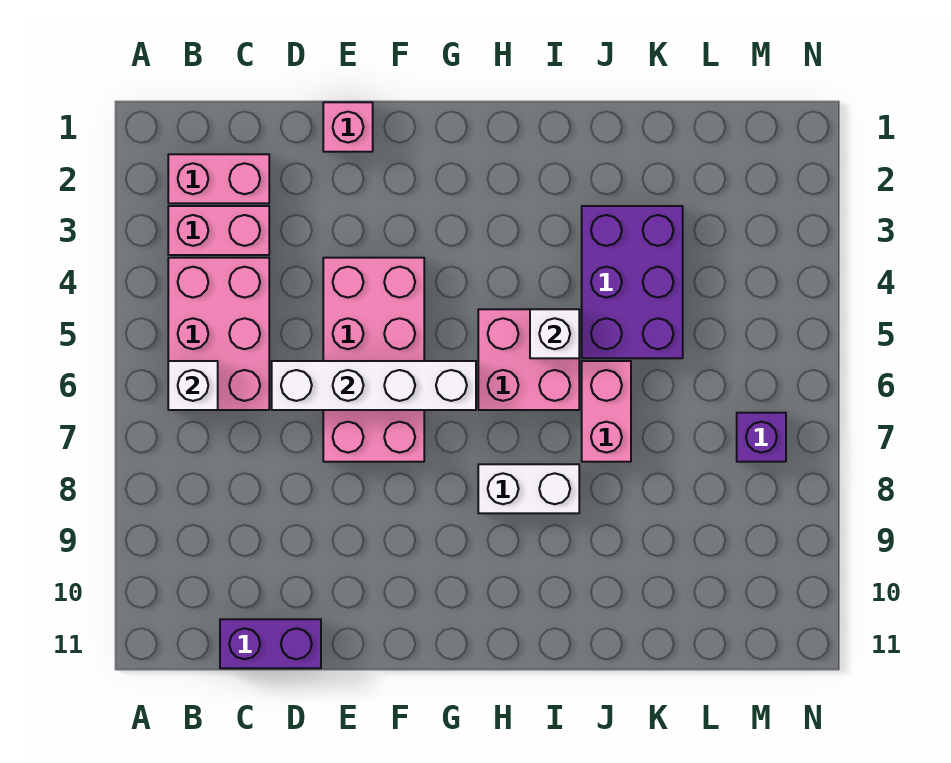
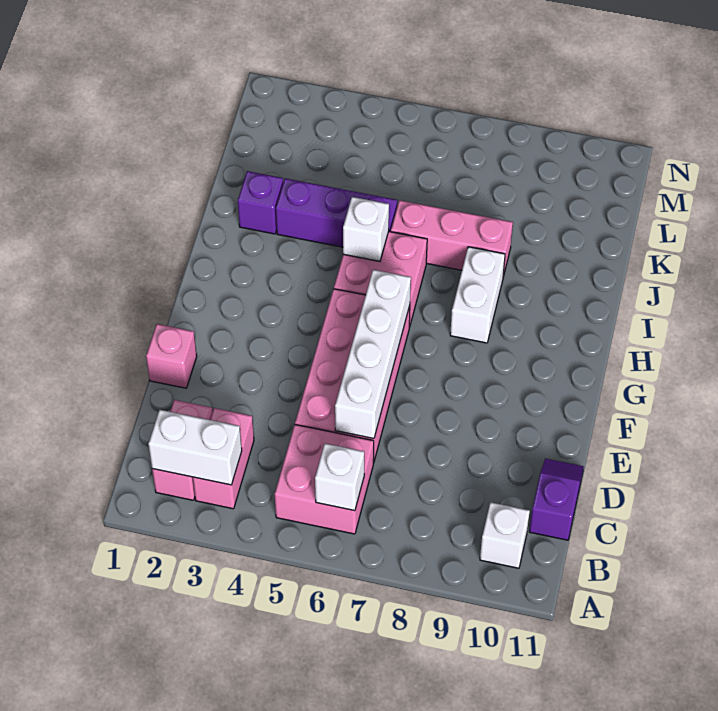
none -> white 1x2 brick [148,410,242,485]
pink 2x3 brick [168,258,269,410] -> pink 2x2 brick [275,425,374,534]
none -> white 1x1 brick [480,502,530,568]
purple 1x2 brick [220,619,321,668] -> purple 1x2 slope [529,459,584,540]
pink 2x4 brick [323,258,424,462] -> pink 2x4 brick turned to [295,289,410,463]
purple 2x3 brick [582,206,683,358] -> purple 1x3 brick [276,178,397,247]
pink 1x2 brick [582,361,631,462] -> pink 1x3 brick [391,200,513,277]
purple 1x1 brick [737,413,786,462] -> purple 1x1 brick moved to [238,171,283,234]

